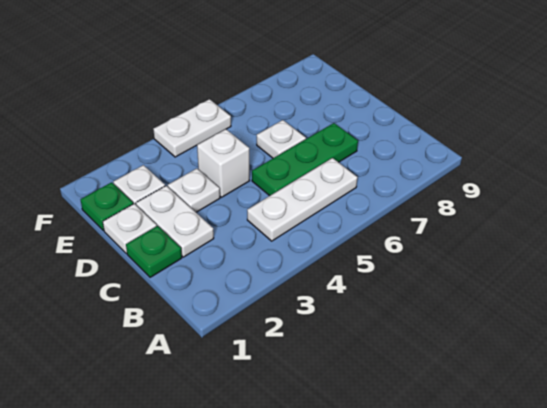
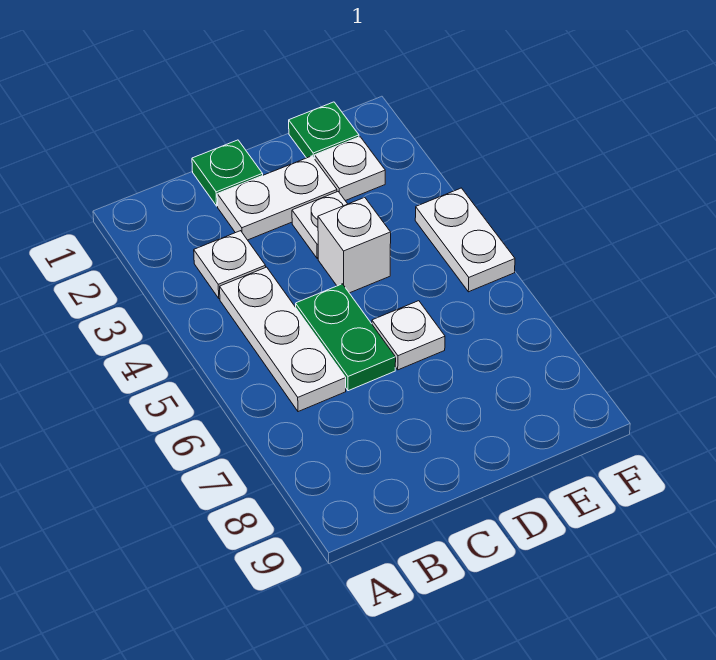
green 1x3 plate [252,123,358,196] -> green 1x2 plate [296,284,396,391]
white 1x1 plate [103,204,157,254] -> white 1x1 plate moved to [194,231,266,298]

